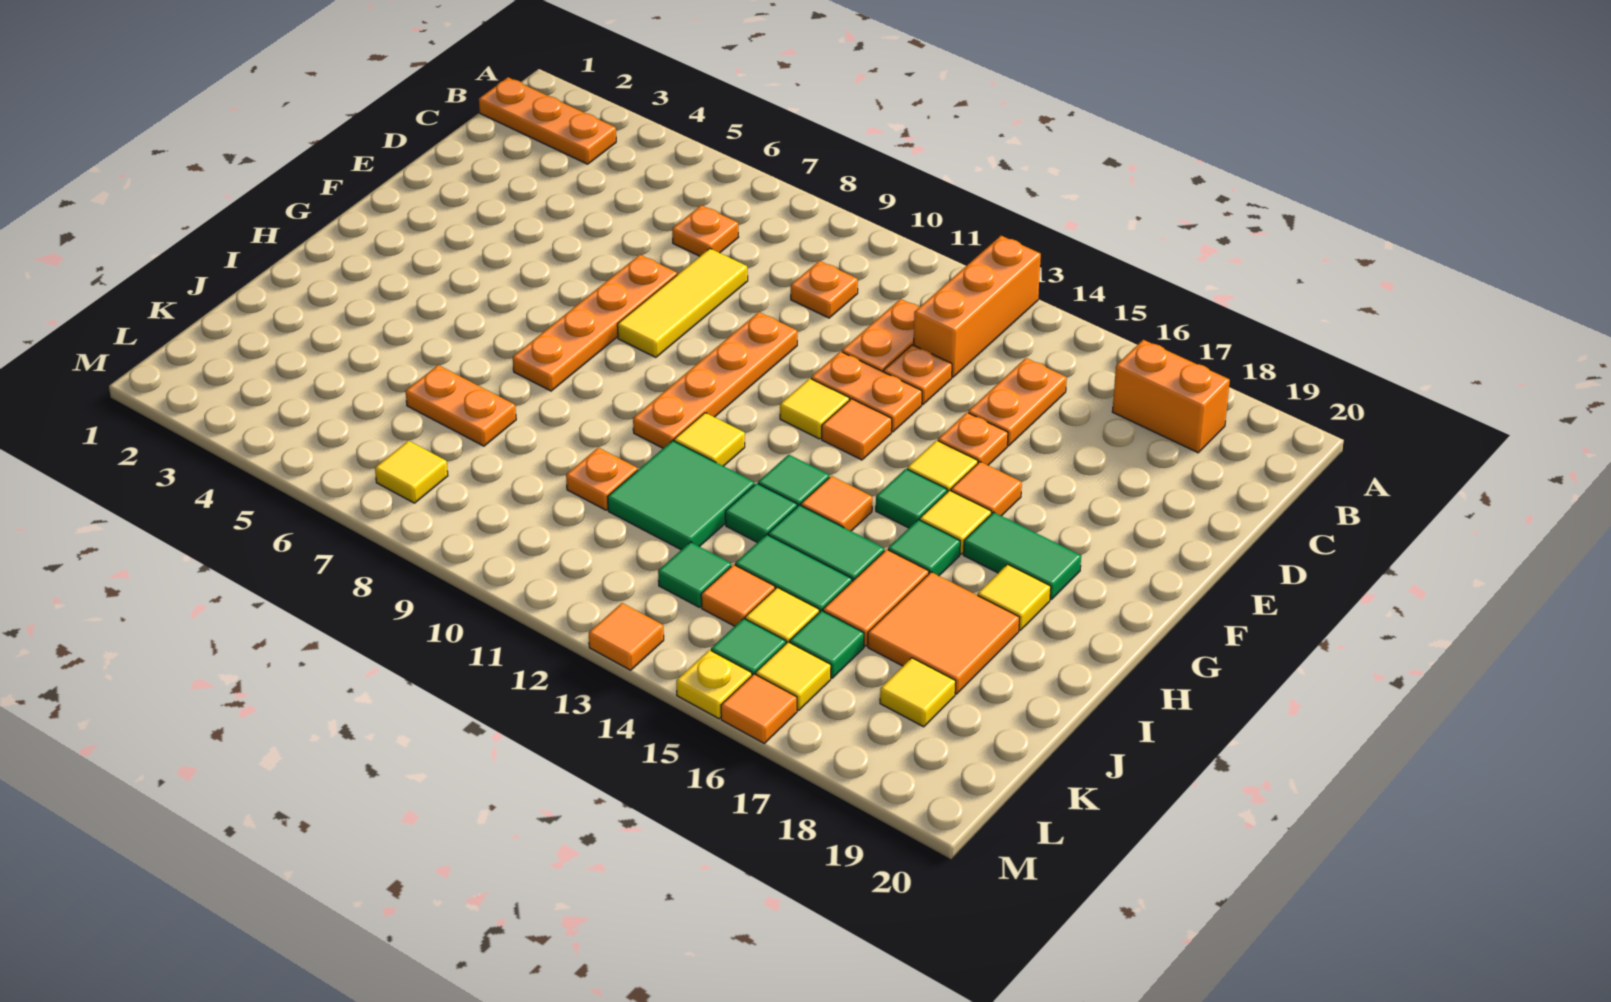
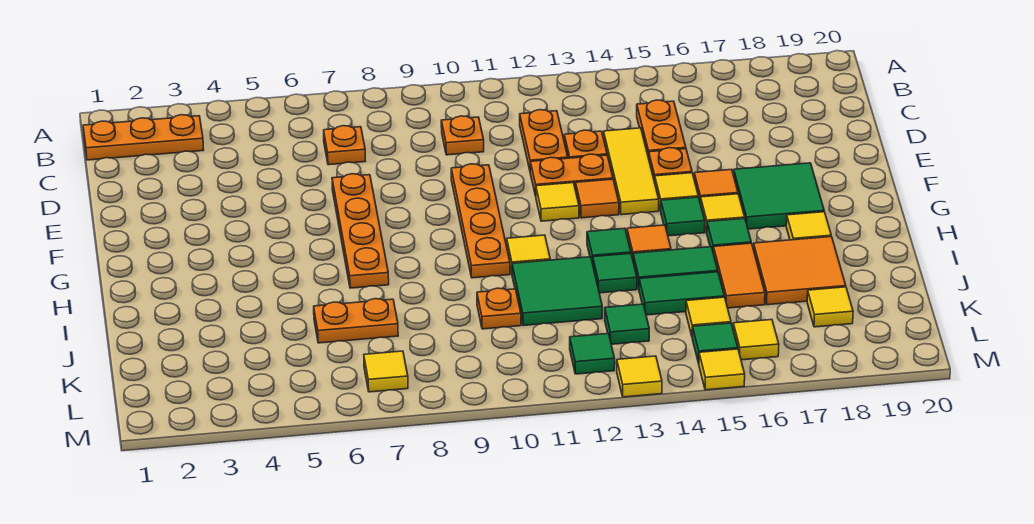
orange 1x3 brick [914,236,1041,377] -> none
orange 1x2 brick [1112,340,1230,453] -> none
yellow 1x3 tile [617,248,748,357] -> yellow 1x3 tile moved to [603,128,659,215]
green 1x2 tile [963,512,1081,599] -> green 2x2 tile [734,163,824,229]
orange 1x1 tile [701,565,775,626] -> none
green 1x1 tile [790,611,864,678] -> green 1x1 tile moved to [570,334,615,374]
orange 1x1 tile [589,603,664,670] -> yellow 1x1 tile [617,356,662,397]
yellow 1x1 plate [676,650,752,719] -> yellow 1x1 tile [699,349,745,390]
orange 1x1 tile [721,674,797,743] -> none

